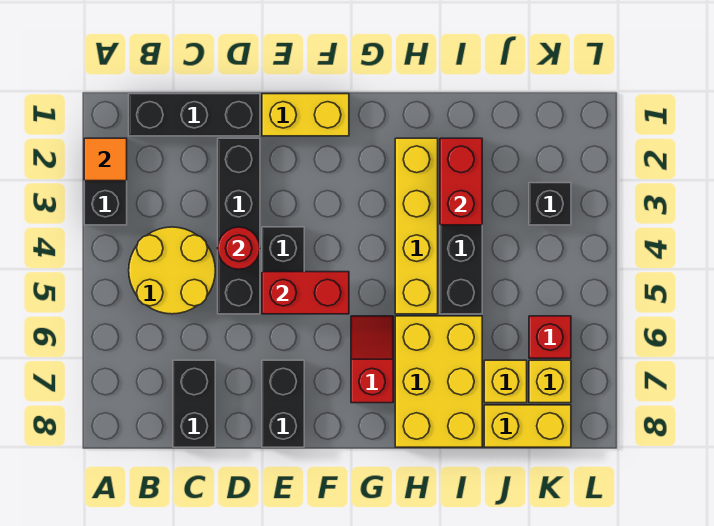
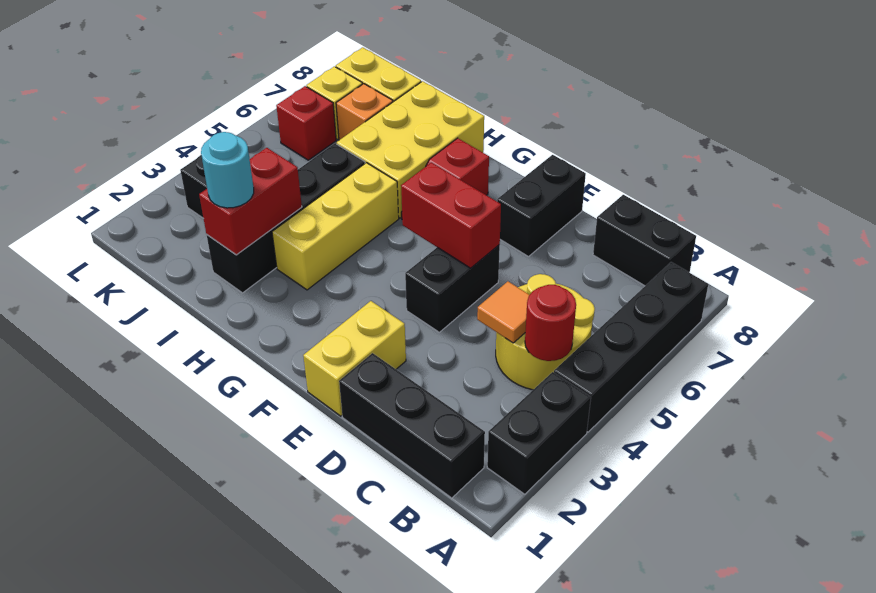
orange 1x1 tile [84,138,127,181] -> orange 1x1 tile moved to [477,281,529,343]
black 1x2 brick [173,360,215,447] -> black 1x2 brick turned to [593,195,696,286]
black 1x4 brick [218,138,260,314] -> black 1x4 brick moved to [554,262,708,432]
red 1x1 round brick [218,227,260,269] -> red 1x1 round brick moved to [525,285,576,361]
yellow 1x2 brick [262,94,349,136] -> yellow 1x2 brick turned to [303,301,406,416]
yellow 1x4 brick [395,138,438,314] -> yellow 1x3 brick [272,163,399,290]
none -> cyan 1x1 round brick [201,132,254,208]
yellow 1x1 brick [484,360,527,403] -> orange 1x1 brick [336,84,393,140]

